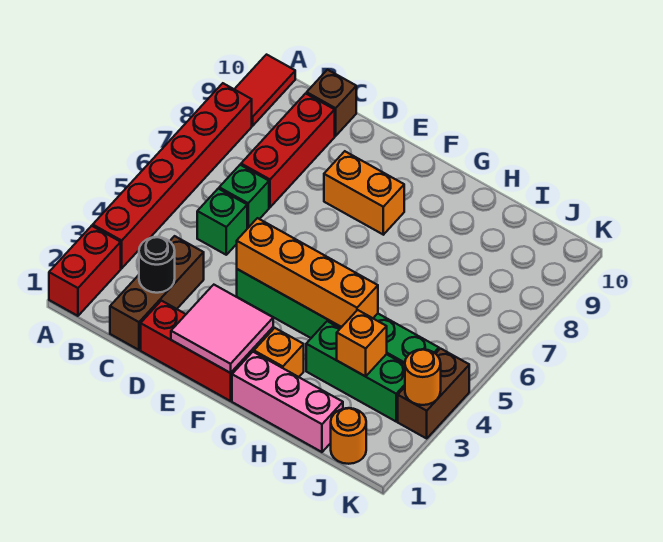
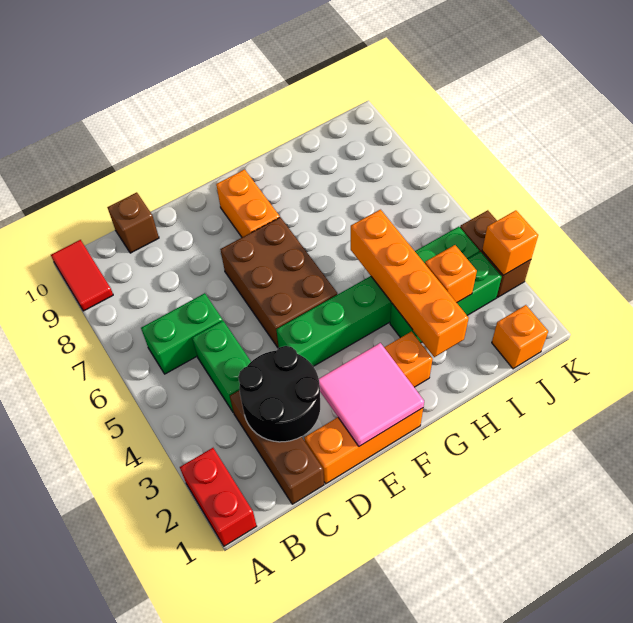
red 1x6 brick [93,83,252,268] -> none
black 1x1 round brick [139,237,175,293] -> black 2x2 round brick [238,346,320,442]
green 1x1 brick [197,189,247,255] -> green 1x2 brick [192,321,251,413]
green 1x1 brick [219,165,269,229] -> green 1x2 brick [141,293,223,374]
red 1x3 brick [241,93,335,207] -> none
red 1x3 brick [141,301,251,401] -> orange 1x3 brick [304,408,423,484]
orange 1x4 brick [237,218,378,327] -> orange 1x4 brick turned to [351,210,469,357]
none -> brown 2x3 brick [220,217,337,348]
orange 1x2 brick [324,151,404,235] -> orange 1x2 brick turned to [216,169,280,237]
pink 1x3 brick [232,352,343,452] -> none
orange 1x1 round brick [331,408,366,464] -> orange 1x1 brick [492,305,548,369]
orange 1x1 round brick [405,349,441,405] -> orange 1x1 brick [482,210,538,275]

